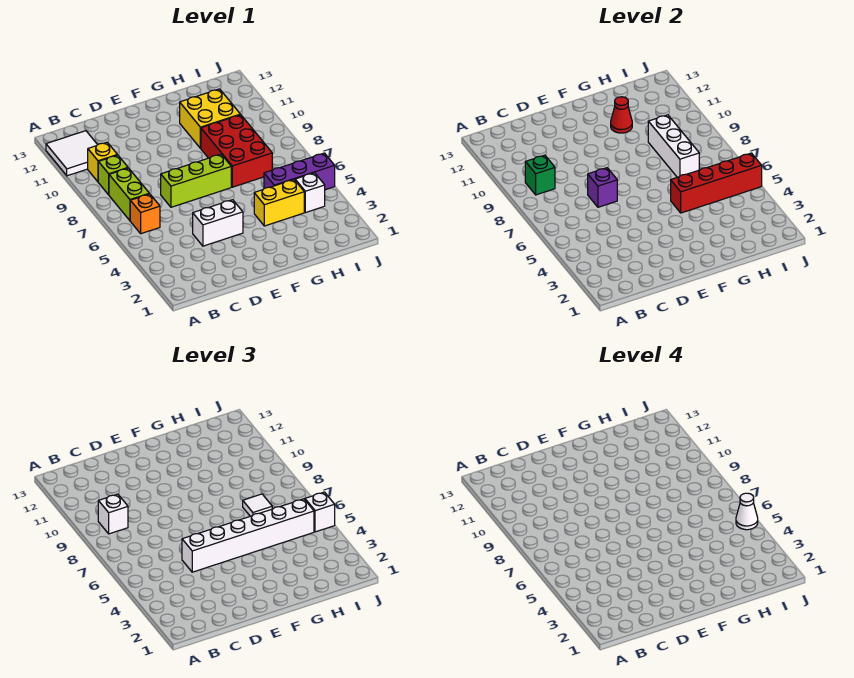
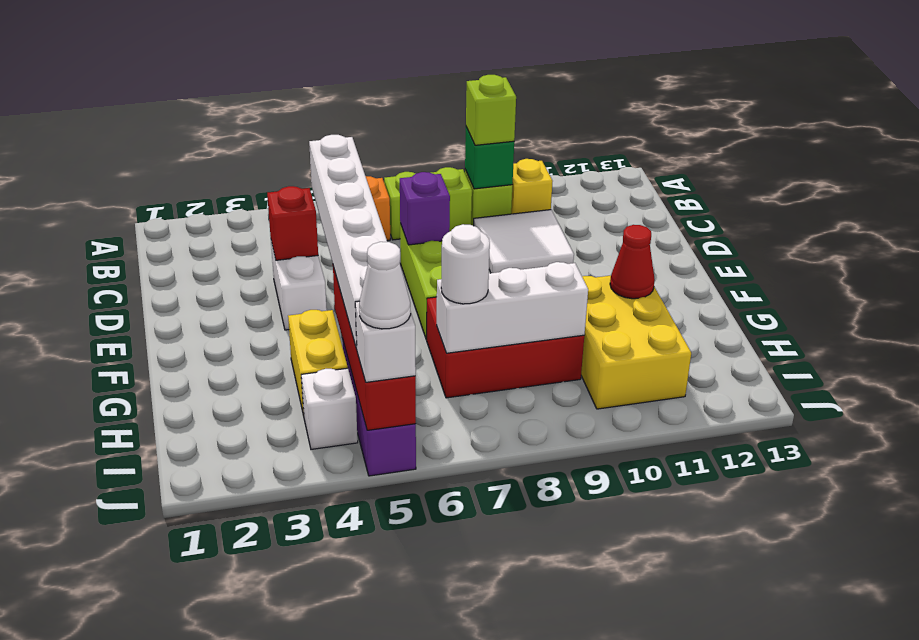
white 2x2 tile [46,131,97,176] -> white 2x2 tile moved to [474,210,574,273]
white 1x1 brick [98,494,128,534] -> lime 1x1 brick [466,75,516,145]
none -> red 1x1 brick [267,186,318,260]
yellow 2x2 brick [180,89,240,148] -> yellow 2x3 brick [581,276,691,409]
white 1x1 tile [243,494,272,516] -> white 1x1 round brick [441,224,490,304]

